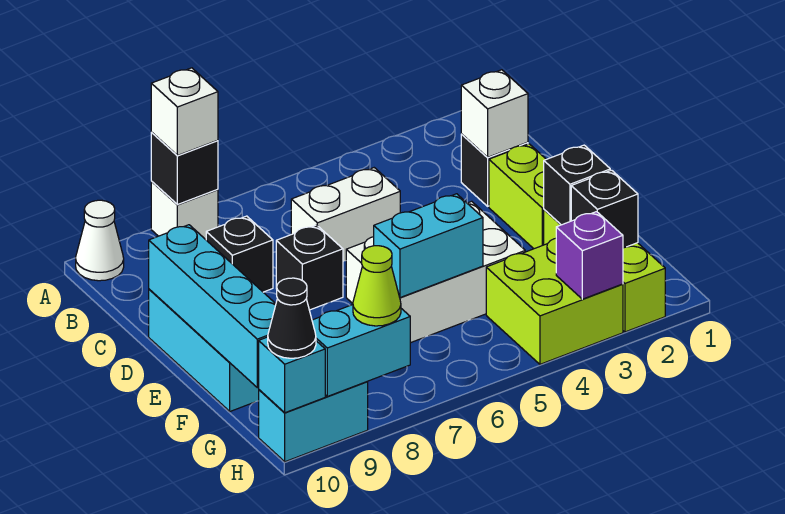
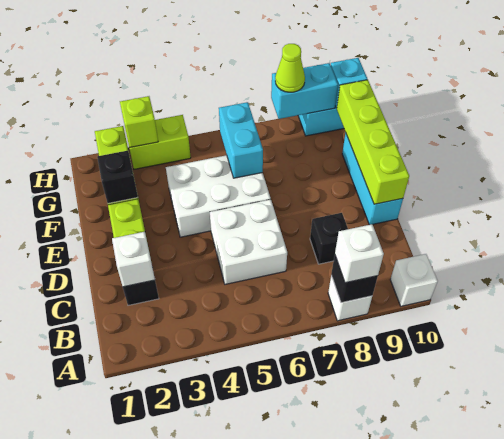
white 1x1 cone [76,200,124,281] -> white 1x1 brick [390,254,438,306]
white 1x2 brick [291,168,400,261] -> white 2x2 brick [210,199,287,284]
black 1x1 brick [276,225,343,310] -> none
cyan 1x4 brick [149,225,276,388] -> lime 1x4 brick [337,80,409,204]
cyan 1x2 brick [374,194,483,298] -> cyan 1x2 brick turned to [219,102,263,178]
black 1x1 brick [571,170,638,248] -> none
lime 2x2 brick [486,238,623,364] -> lime 1x2 brick [129,115,191,169]
purple 1x1 brick [556,212,623,299] -> lime 1x1 brick [120,96,158,148]
black 1x1 cone [268,278,316,358] -> none

